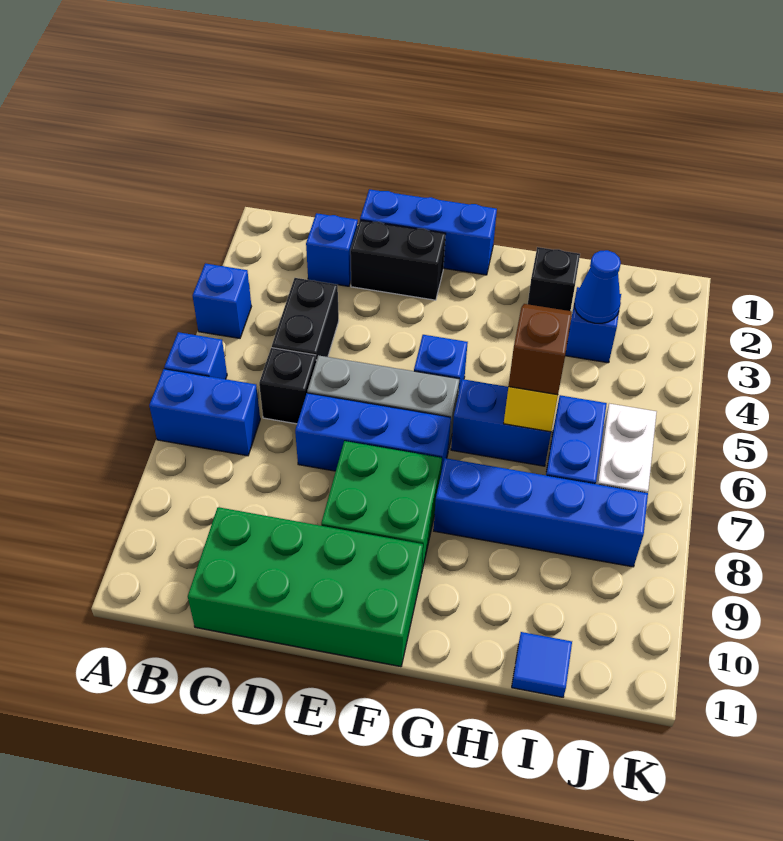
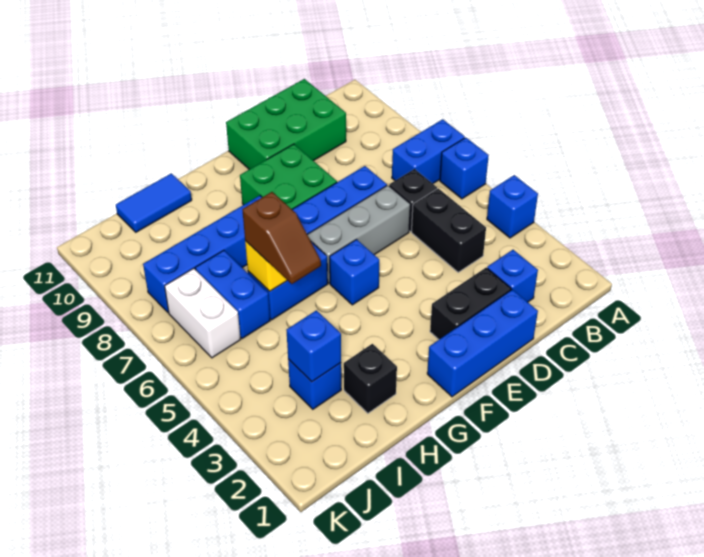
green 2x4 brick [188,507,423,667] -> green 2x3 brick [226,79,346,169]
blue 1x1 cone [575,250,621,323] -> blue 1x1 brick [286,310,341,382]
blue 1x1 tile [512,632,572,697] -> blue 1x2 tile [116,173,192,232]

